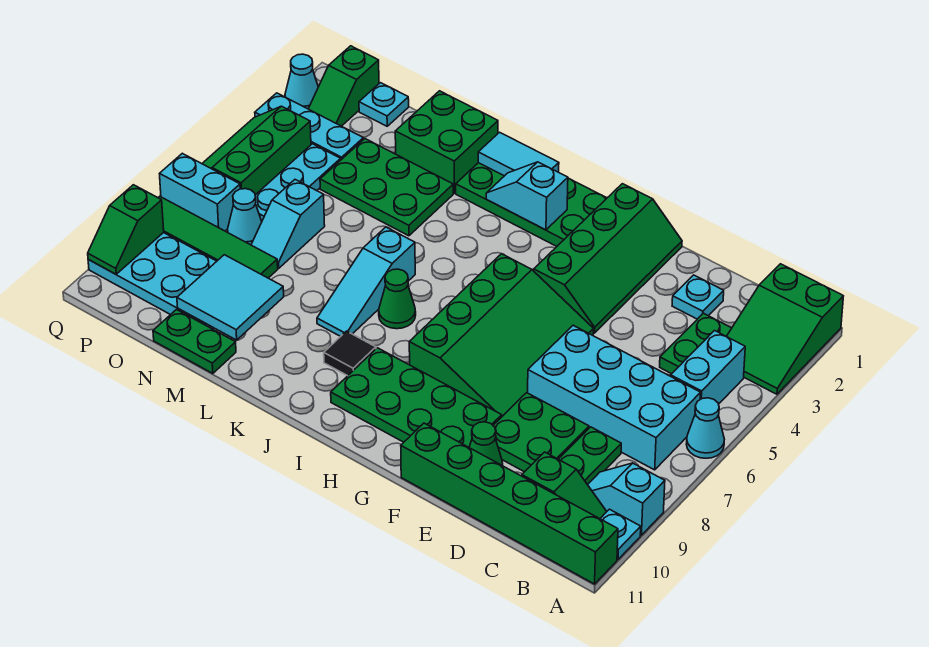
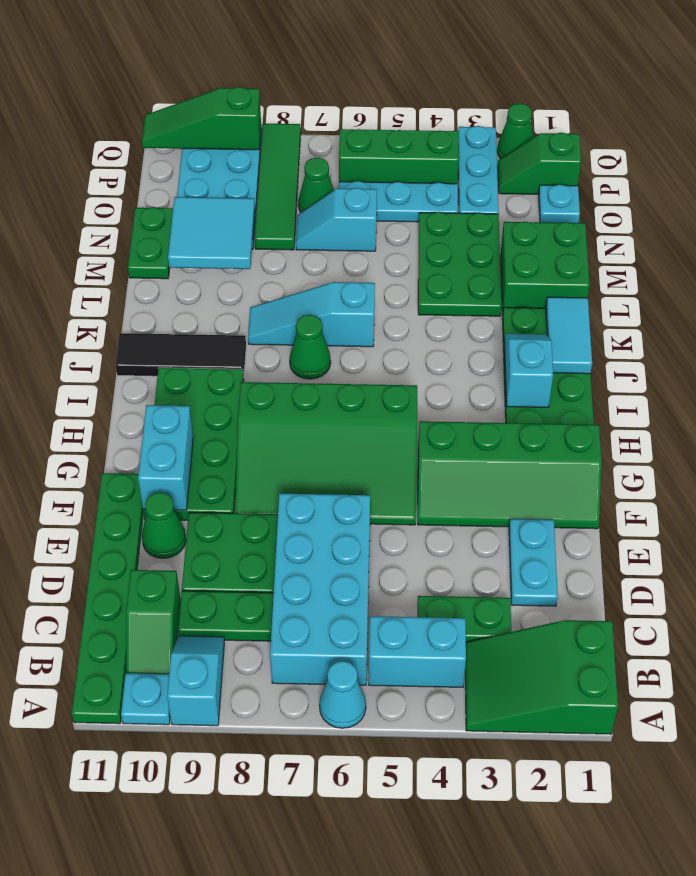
green 1x6 brick [401,423,618,584] -> green 1x6 plate [72,473,143,724]
cyan 1x1 plate [672,275,724,319] -> cyan 1x2 plate [509,519,558,606]
black 1x1 tile [324,331,376,376] -> black 1x3 tile [115,333,246,376]
cyan 1x1 cone [228,189,262,245] -> green 1x1 cone [298,158,334,212]
cyan 1x2 brick [160,153,240,231] -> cyan 1x2 brick moved to [138,405,193,510]
cyan 1x1 cone [285,54,318,109] -> green 1x1 cone [497,103,533,159]
green 1x2 slope [88,185,164,274] -> green 1x3 slope [142,87,261,150]

